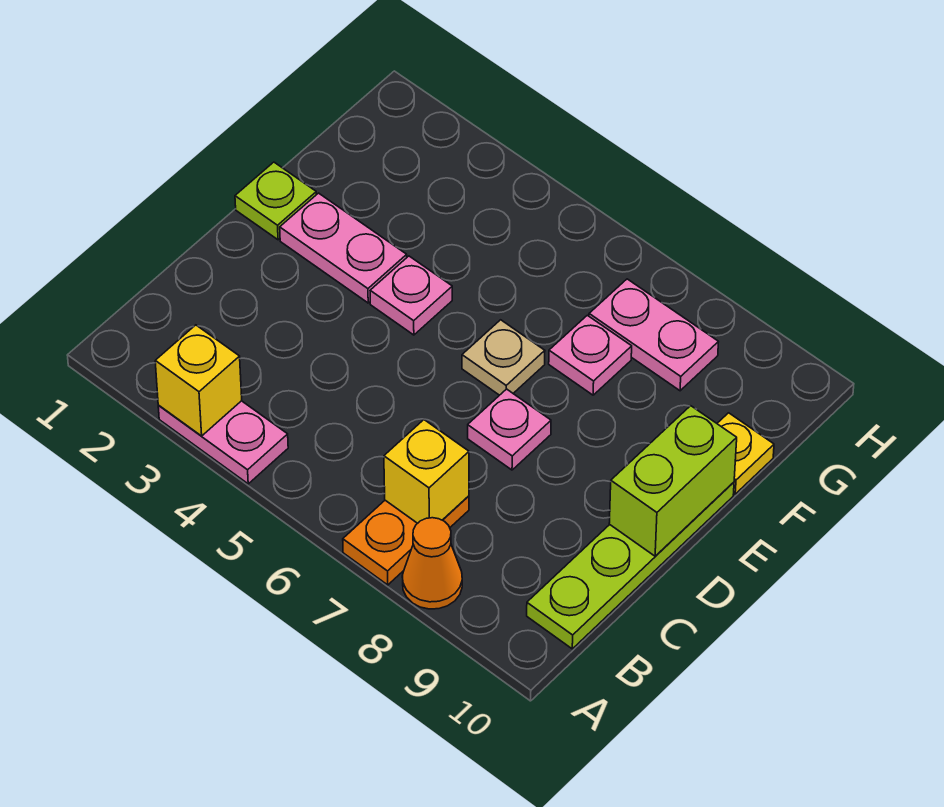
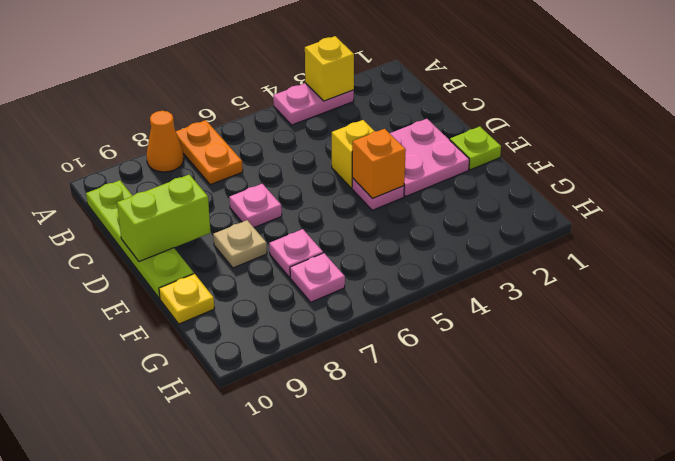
yellow 1x1 brick [384,420,469,523] -> yellow 1x1 brick moved to [332,120,375,188]
lime 1x2 brick [609,406,737,556] -> lime 1x2 brick turned to [117,174,211,261]
pink 1x2 plate [280,193,407,303] -> pink 2x2 plate [390,119,469,197]
none -> orange 1x1 brick [352,129,406,199]
tan 1x1 plate [462,320,545,395] -> tan 1x1 plate moved to [213,220,267,268]
pink 1x2 plate [589,279,718,391] -> pink 1x1 plate [290,253,345,302]

